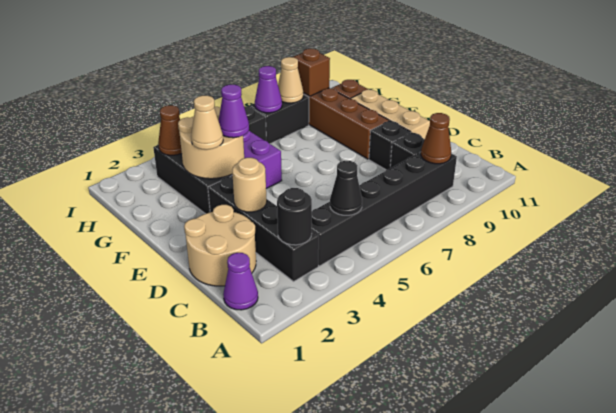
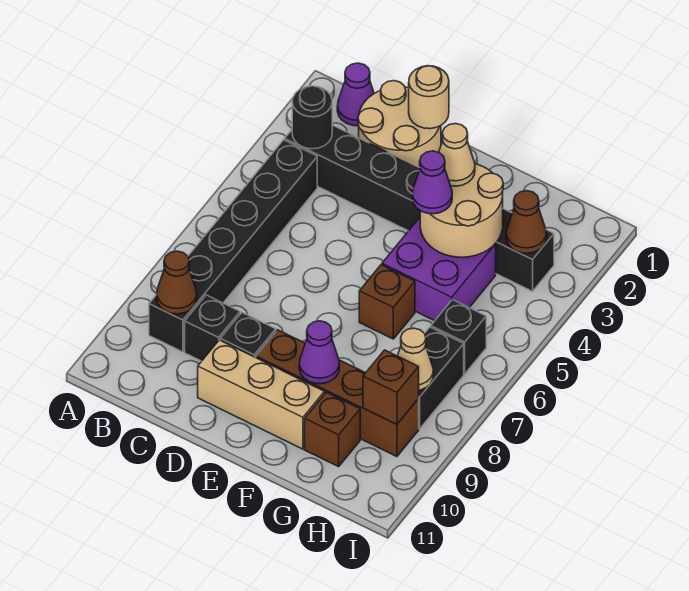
black 1x1 cone [330,161,362,215] -> none
tan 1x1 round brick [232,158,267,212] -> tan 1x1 round brick moved to [409,66,449,129]
none -> brown 1x1 brick [359,265,415,339]
purple 1x1 cone [255,66,282,113] -> purple 1x1 cone moved to [299,321,339,384]

